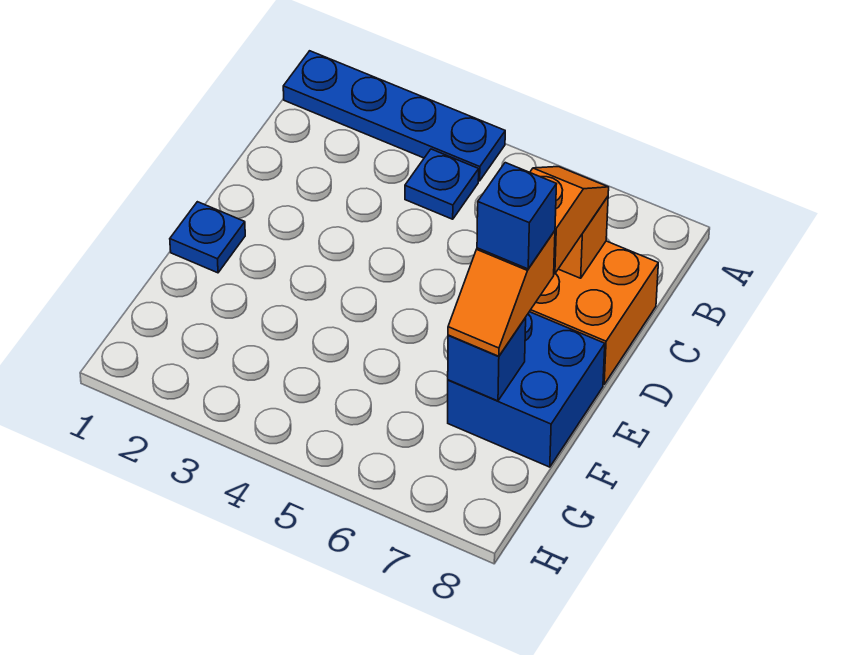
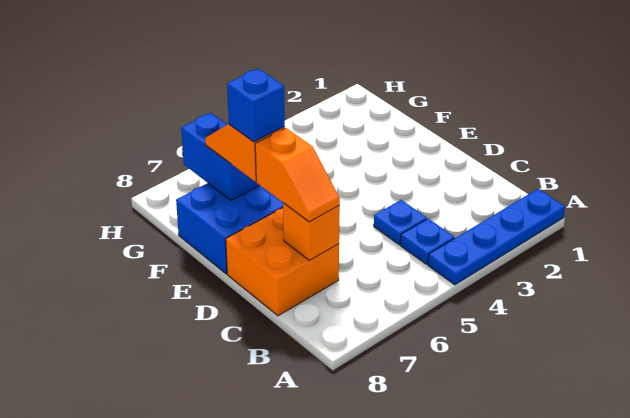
blue 1x1 plate [170,202,245,273] -> blue 1x1 plate moved to [374,200,427,245]
blue 1x1 brick [448,318,526,401] -> blue 1x2 brick [181,113,260,200]

